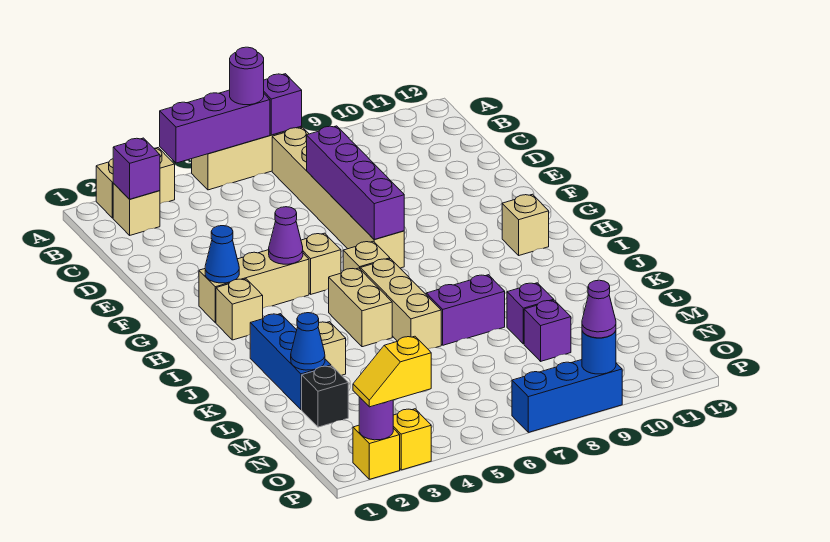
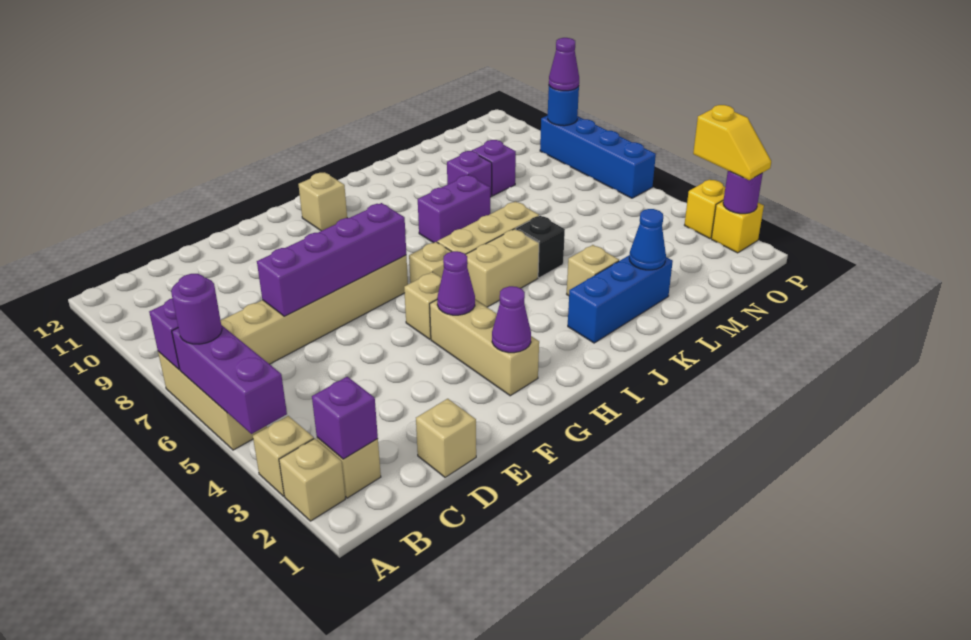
blue 1x1 cone [205,226,239,283] -> purple 1x1 cone [492,286,531,353]
tan 1x1 brick [216,279,263,340] -> tan 1x1 brick moved to [416,399,476,477]
purple 1x2 brick [426,275,505,345] -> purple 1x2 brick turned to [418,175,490,243]
black 1x1 brick [302,366,348,427] -> black 1x1 brick moved to [516,215,565,278]
blue 1x3 brick [512,360,622,432] -> blue 1x4 brick [540,115,656,198]

